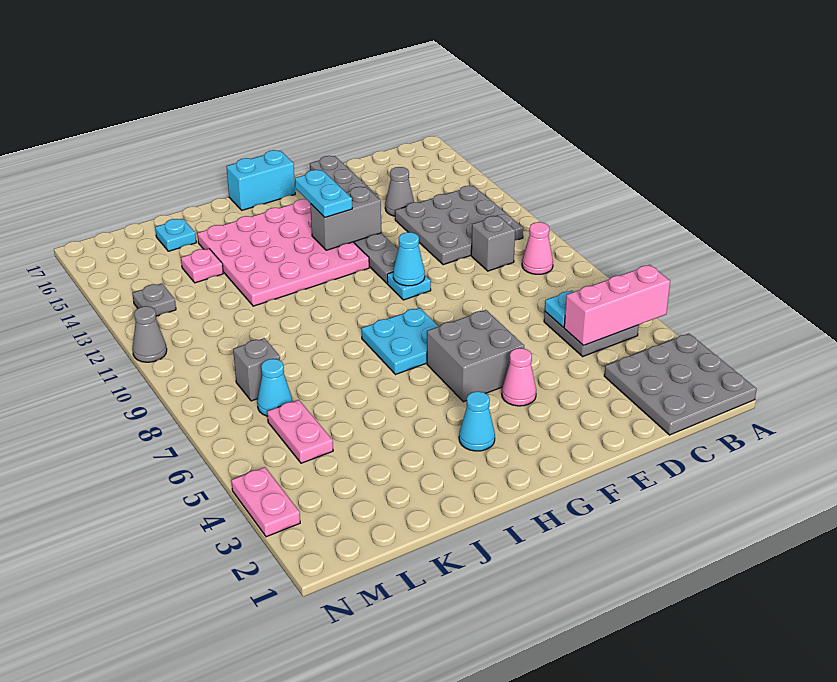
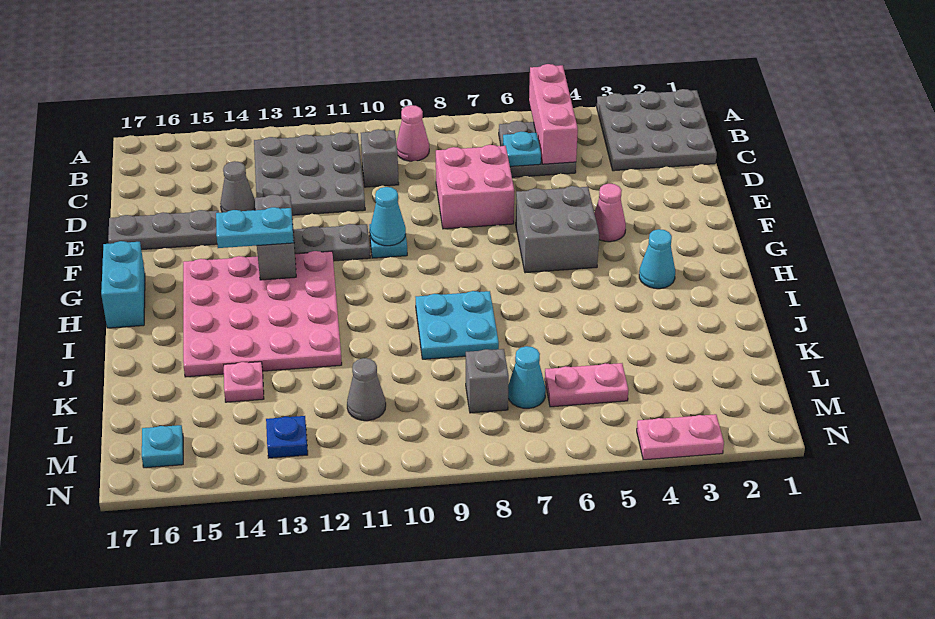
none -> pink 2x2 brick [436,145,514,229]
cyan 2x2 plate [361,308,439,375] -> cyan 2x2 plate moved to [416,291,499,359]
cyan 1x1 plate [155,219,196,251] -> cyan 1x1 plate moved to [142,425,183,468]
grey 1x1 plate [132,284,176,316] -> blue 1x1 plate [266,416,308,458]
grey 1x1 cone [132,306,167,362] -> grey 1x1 cone moved to [347,358,386,421]

